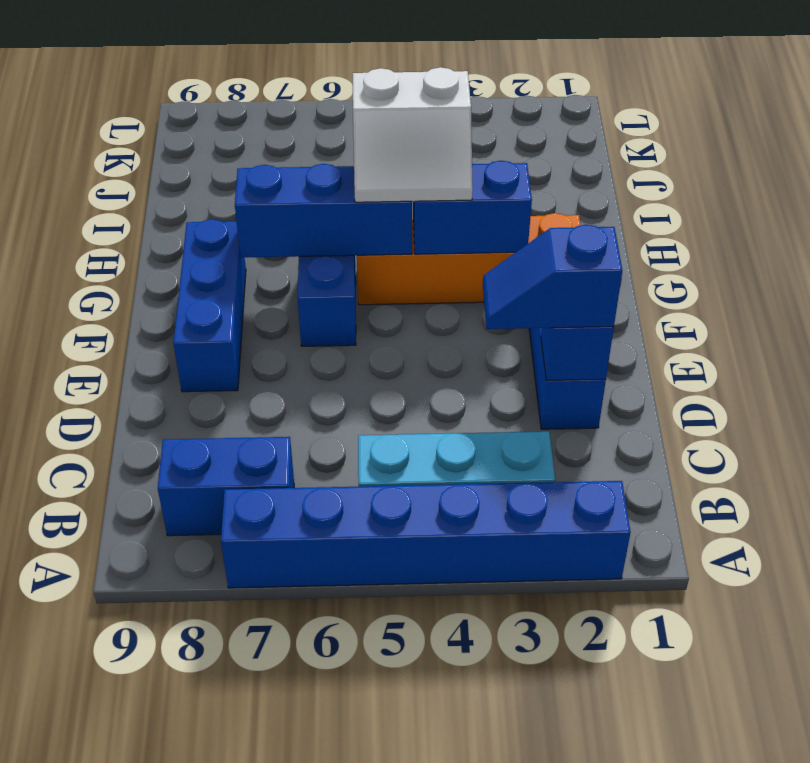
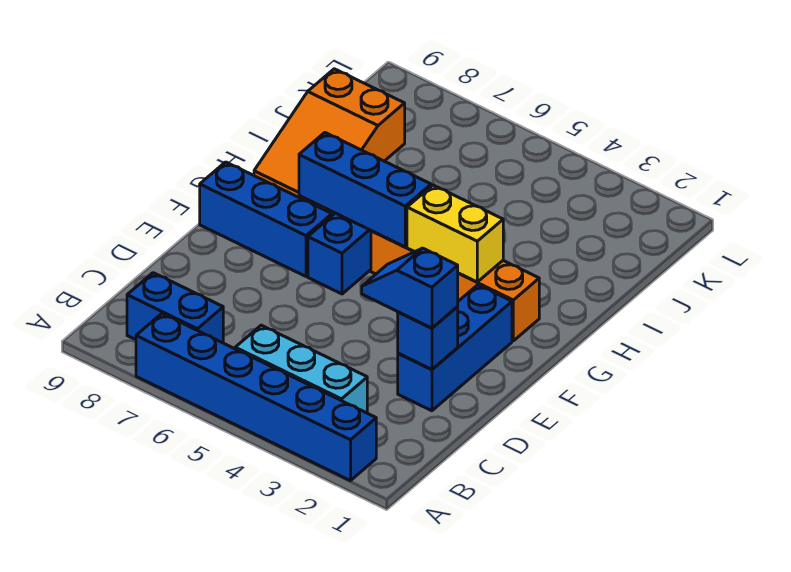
blue 1x3 brick [173,219,246,392] -> blue 1x3 brick turned to [200,162,332,276]
blue 1x2 brick [413,161,532,254] -> yellow 1x2 brick [407,185,503,282]
white 2x2 slope [353,67,473,202] -> none
none -> orange 2x3 slope [254,69,405,211]

